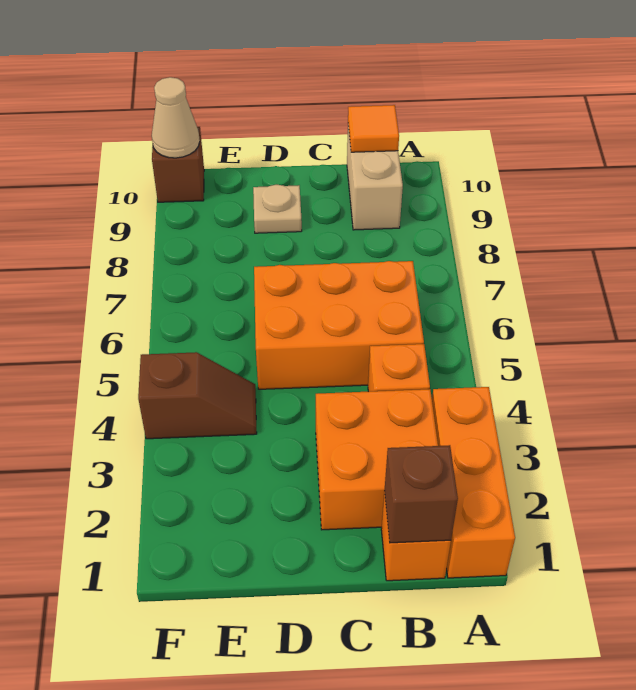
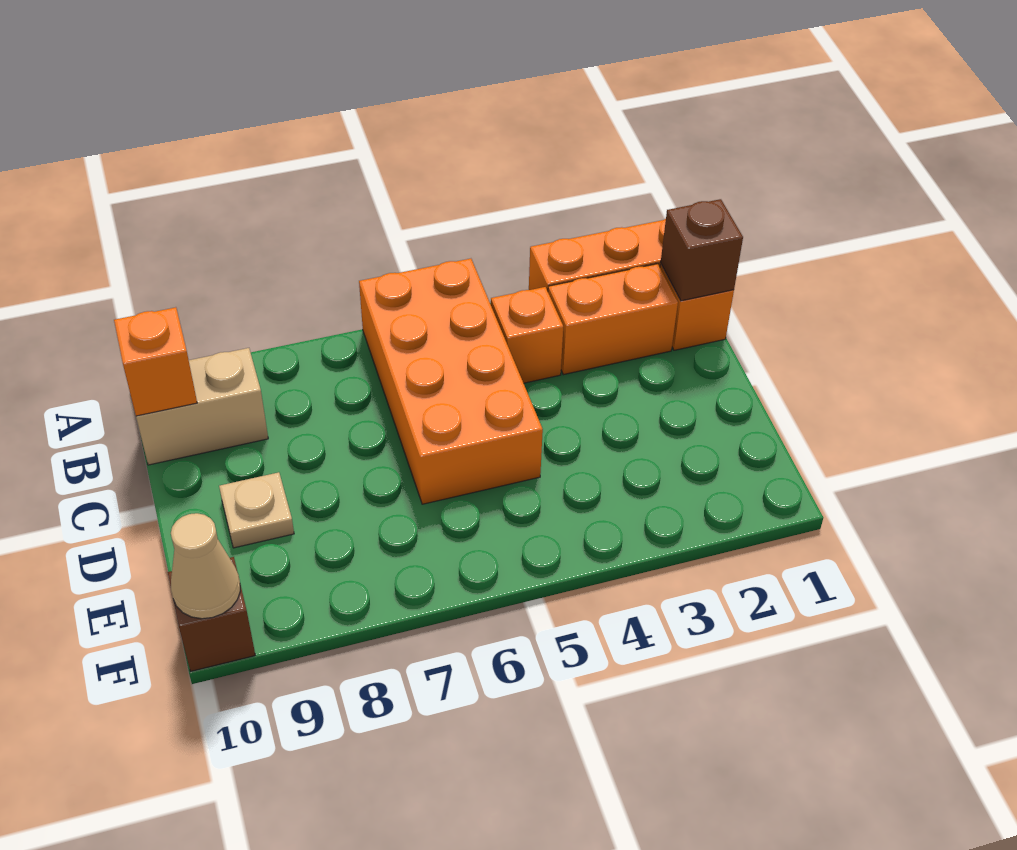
orange 2x2 brick [316,389,438,530] -> orange 1x2 brick [548,264,678,375]
orange 2x3 brick [254,261,424,389] -> orange 2x4 brick [359,259,543,504]
orange 1x1 tile [348,105,399,152] -> orange 1x1 brick [114,307,197,416]
brown 1x2 slope [138,352,257,439] -> none

